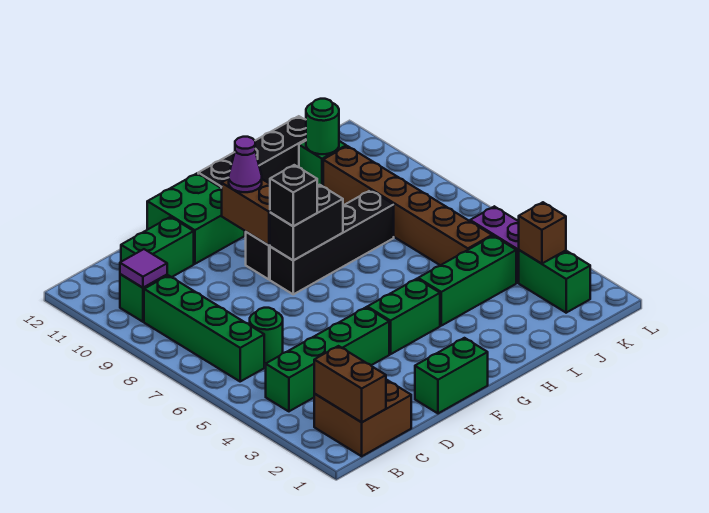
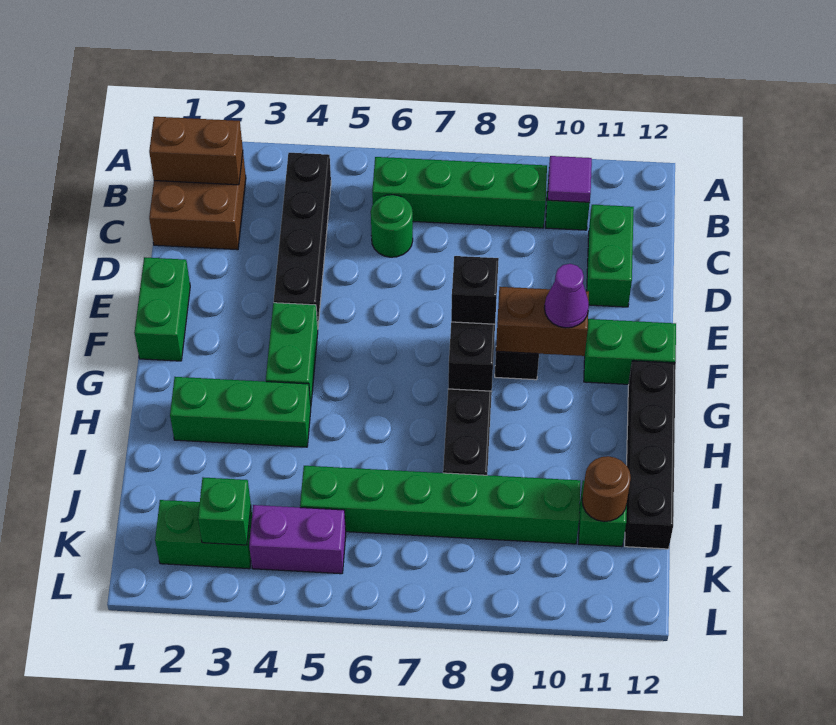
green 1x4 brick [266,307,389,411] -> black 1x4 brick [274,153,331,326]
green 2x2 brick [147,173,245,264] -> green 1x2 brick [584,319,676,384]
green 1x3 brick [418,236,516,326] -> green 1x3 brick turned to [170,377,311,447]
brown 1x6 brick [323,146,492,265] -> green 1x6 brick [300,466,580,544]
green 1x1 round brick [306,99,339,154] -> brown 1x1 round brick [582,456,631,522]
brown 1x1 brick [519,202,566,264] -> green 1x1 brick [198,478,251,545]

